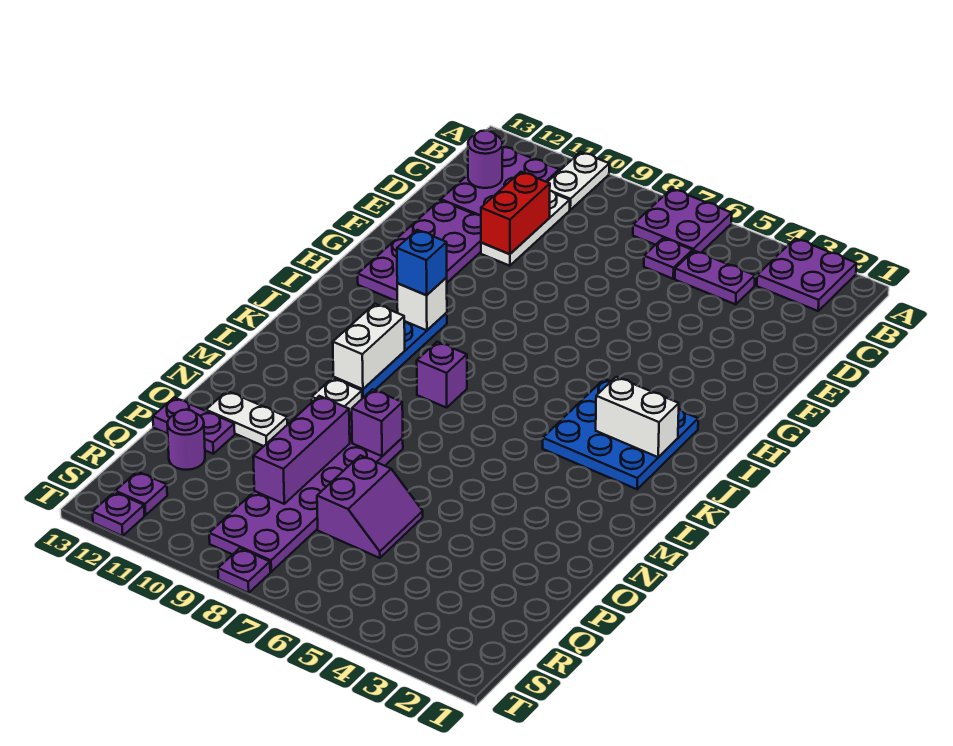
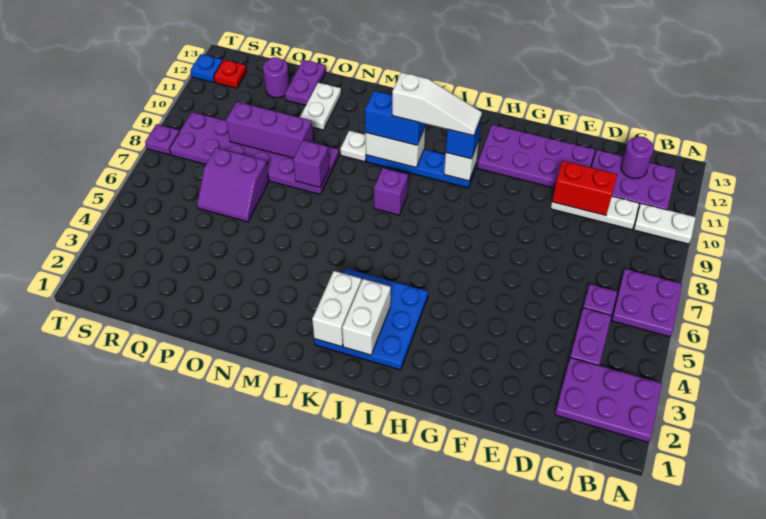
purple 2x2 plate [757,238,856,311] -> purple 2x3 plate [555,358,662,442]
none -> white 1x3 slope [392,72,482,136]
none -> white 1x2 brick [312,271,361,347]
none -> blue 1x2 brick [365,91,425,145]
purple 1x1 plate [116,471,167,515] -> red 1x1 plate [214,60,247,88]
purple 1x1 plate [93,492,144,536] -> blue 1x1 plate [190,54,222,82]

